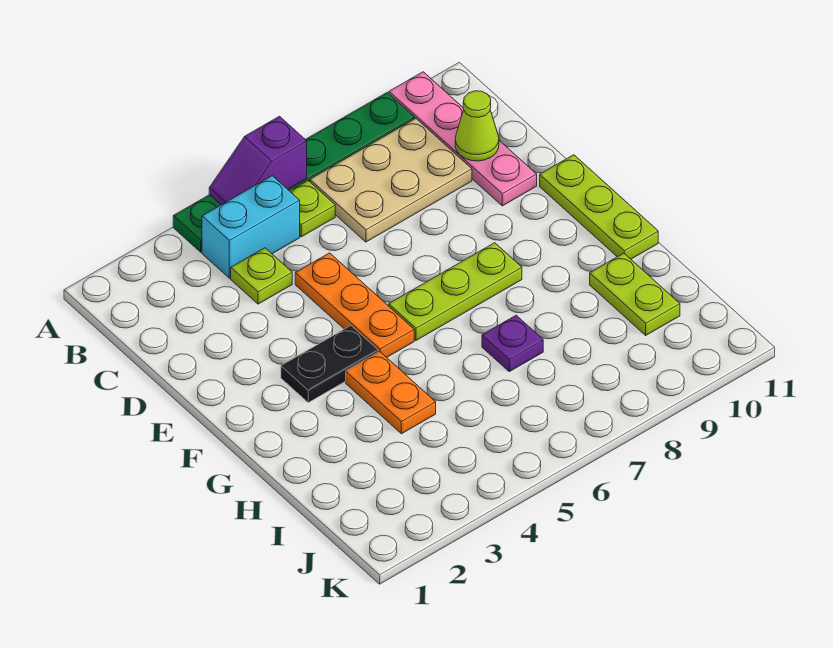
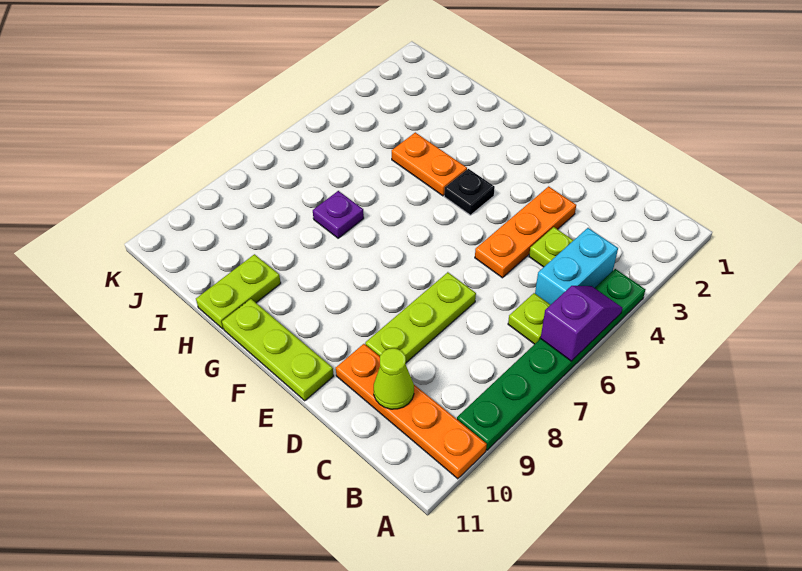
pink 1x4 plate [389,72,537,206] -> orange 1x4 plate [336,344,487,479]
tan 2x3 plate [310,119,472,242] -> none
orange 1x3 plate [295,253,414,357] -> orange 1x3 plate turned to [475,186,576,278]
black 1x2 plate [281,326,378,402] -> black 1x1 plate [444,169,495,215]
lime 1x3 plate [389,243,522,340] -> lime 1x3 plate moved to [365,272,476,363]
lime 1x2 plate [590,253,680,335] -> lime 1x2 plate turned to [196,254,281,329]

